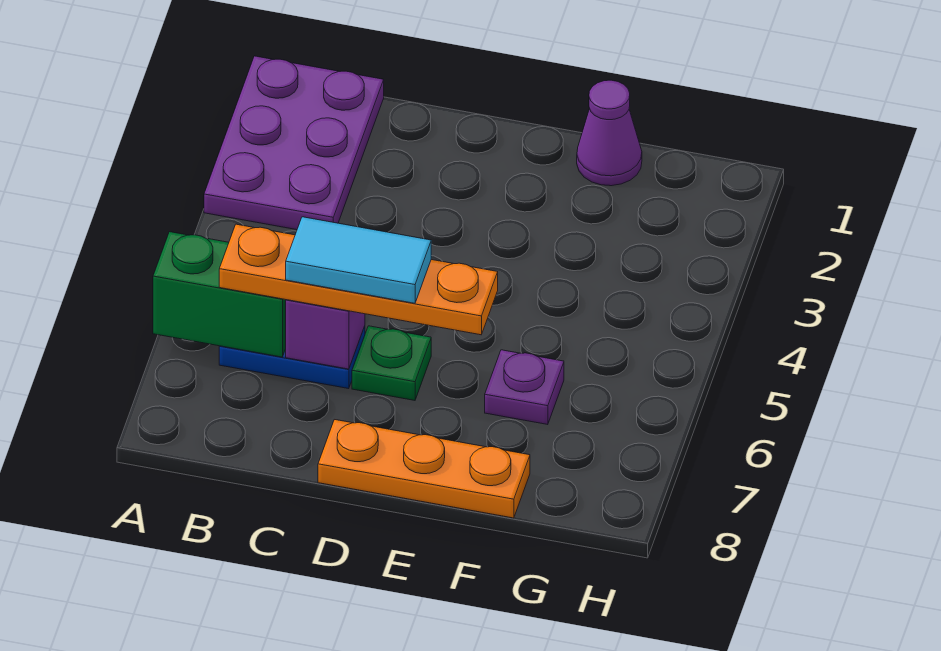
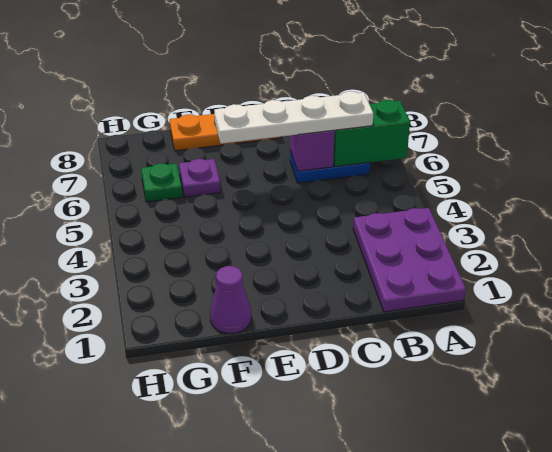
orange 1x4 plate [219,224,498,335] -> white 1x4 plate [214,91,373,144]
cyan 1x2 tile [286,217,431,303] -> none
green 1x1 plate [352,326,431,400] -> green 1x1 plate moved to [141,163,183,202]

